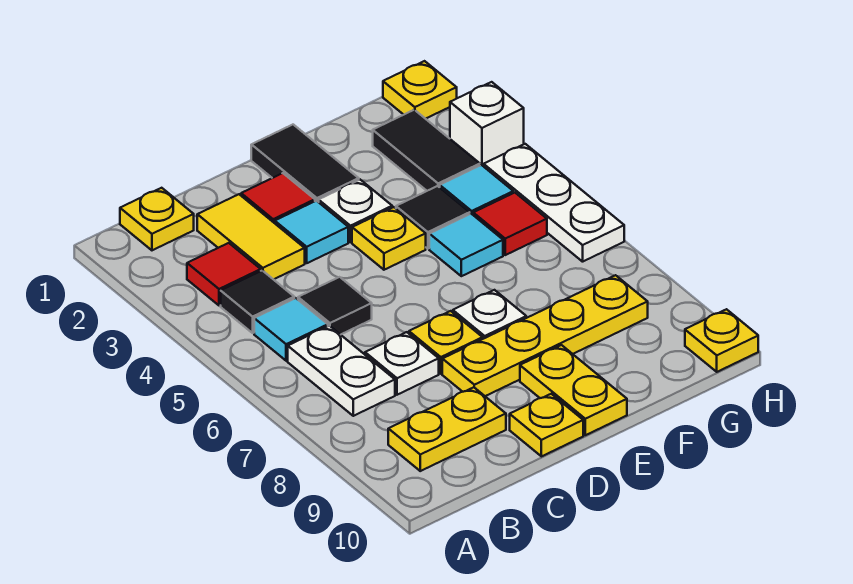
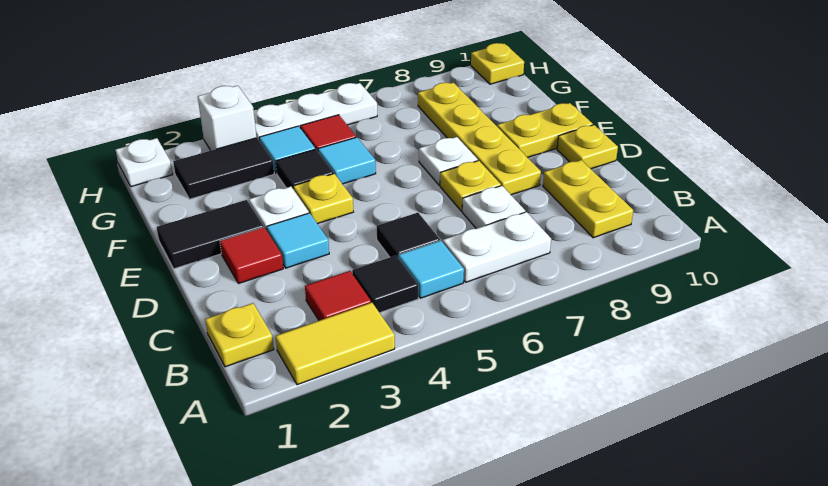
yellow 1x2 tile [197,194,305,280] -> yellow 1x2 tile moved to [276,303,395,385]
yellow 1x1 plate [383,61,457,119] -> white 1x1 plate [116,138,173,187]

